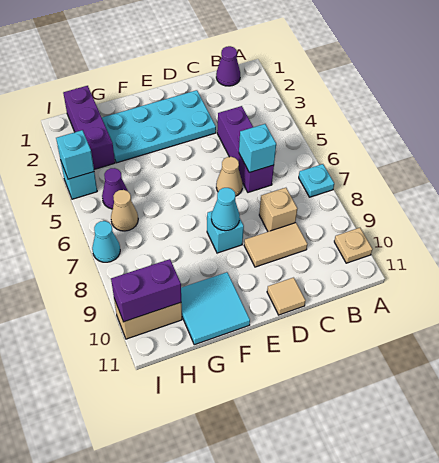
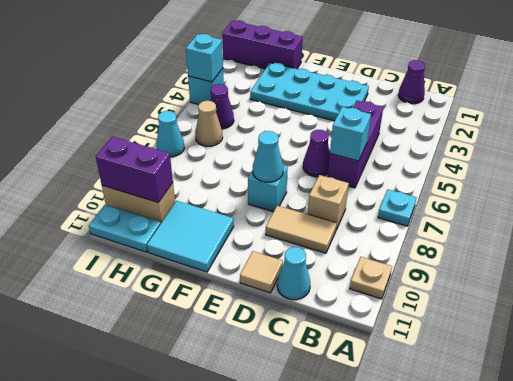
none -> cyan 1x1 cone [277,247,310,300]
tan 1x1 cone [216,157,243,196] -> purple 1x1 cone [303,130,330,177]
purple 1x3 brick [63,86,115,169] -> purple 1x3 brick turned to [222,20,303,69]
none -> cyan 1x2 plate [89,205,161,252]

